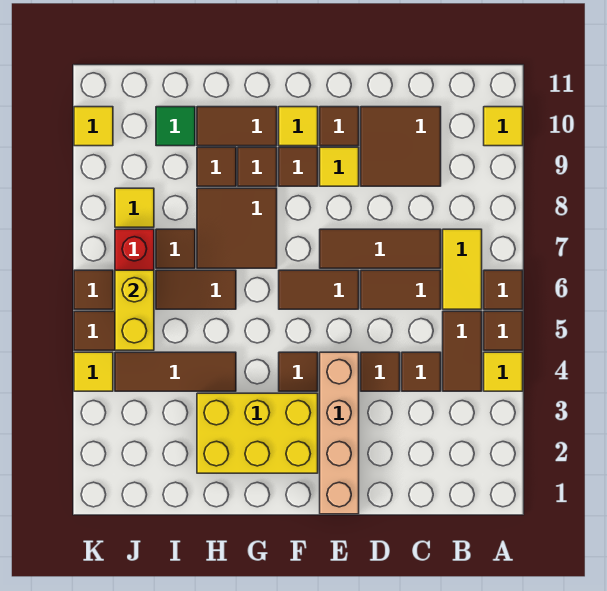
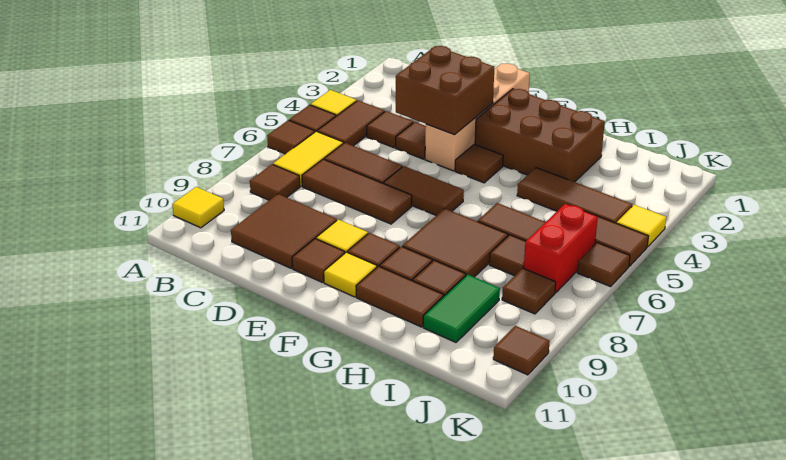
none -> brown 1x1 tile [250,164,300,200]
none -> brown 2x2 brick [396,46,494,135]
yellow 2x3 brick [197,393,318,473] -> brown 2x3 brick [475,89,605,182]
green 1x1 tile [156,107,195,146] -> green 1x2 tile [423,274,500,342]
yellow 1x2 brick [115,270,154,350] -> none
yellow 1x1 tile [115,188,154,227] -> brown 1x1 tile [502,268,556,314]
yellow 1x1 tile [74,107,113,146] -> brown 1x1 tile [493,326,550,375]

